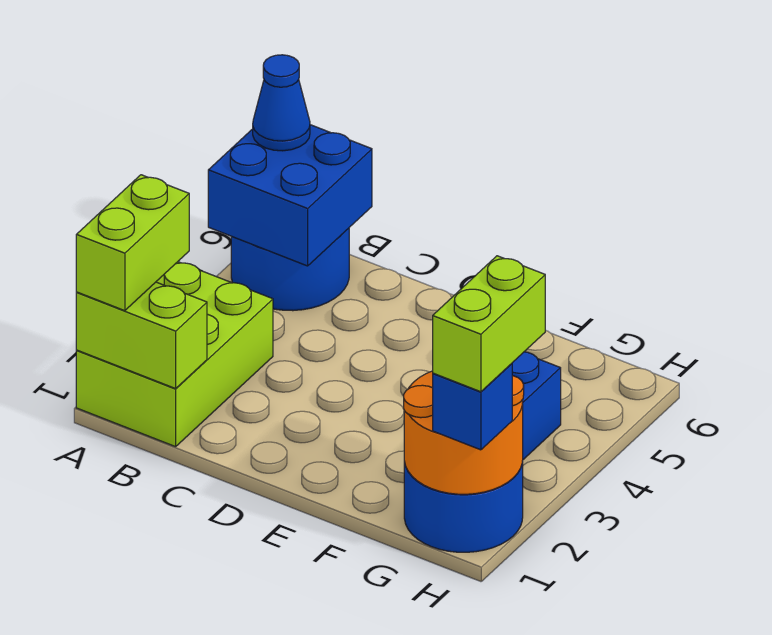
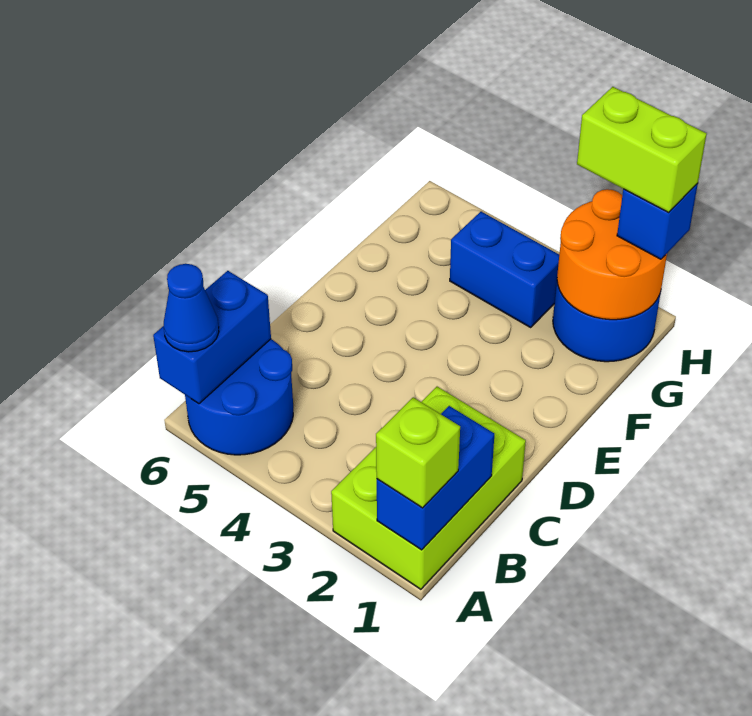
lime 2x3 brick [76,262,273,447] -> lime 2x3 brick turned to [331,387,526,589]
lime 1x2 brick [76,282,207,389] -> blue 1x2 brick [377,406,494,550]
lime 1x2 brick [76,175,189,311] -> lime 1x1 brick [376,397,460,508]
blue 2x2 brick [208,125,372,266] -> blue 1x2 brick [153,271,271,404]

